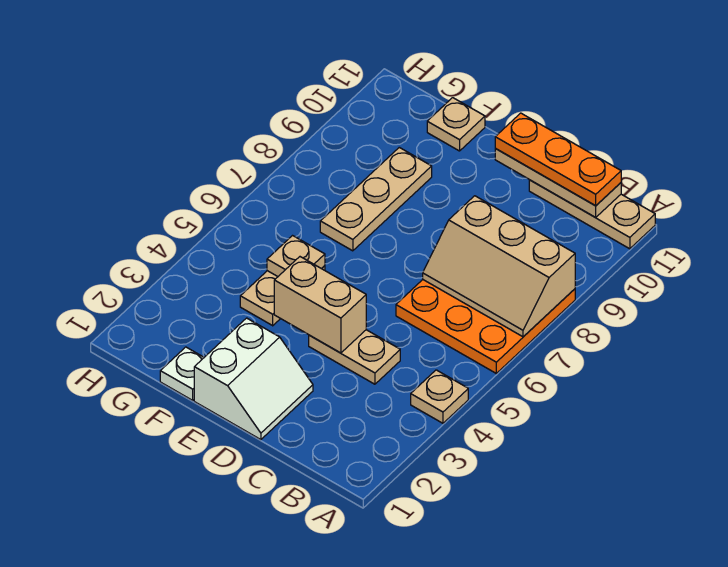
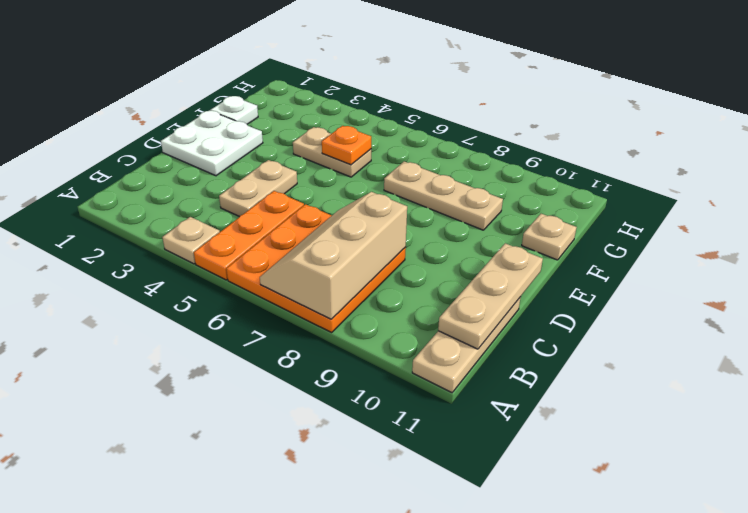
orange 1x3 plate [495,113,621,206] -> orange 1x3 plate moved to [194,191,304,280]
white 2x2 slope [194,318,313,440] -> white 2x2 plate [161,111,263,176]
tan 1x2 brick [274,257,366,353] -> none
tan 1x1 plate [267,236,325,276] -> orange 1x1 plate [322,126,371,165]

